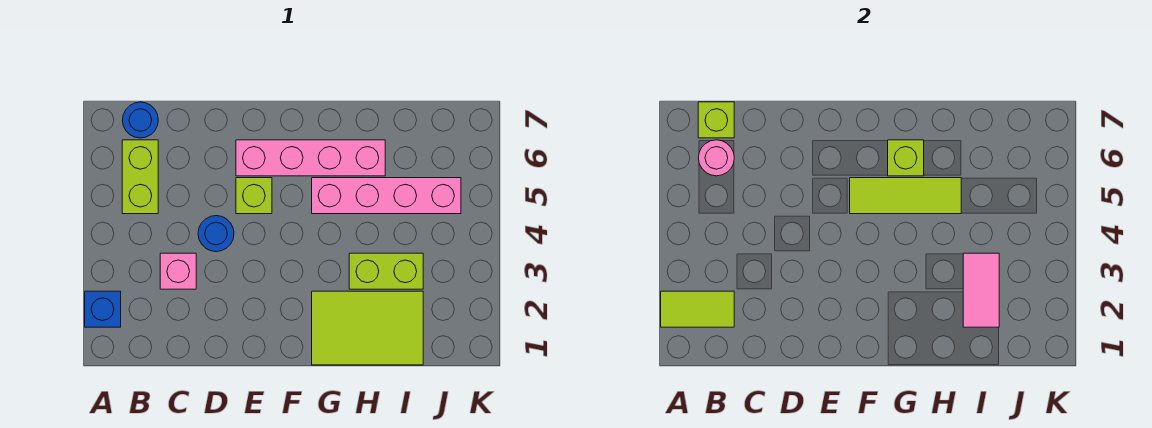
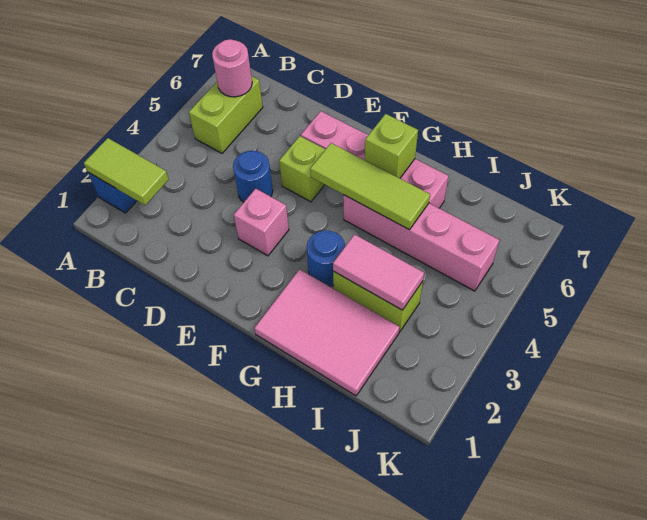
blue 1x1 round brick [122,102,158,138] -> blue 1x1 round brick moved to [307,230,345,286]
lime 1x1 brick [698,102,734,138] -> none
pink 1x1 brick [160,253,196,289] -> pink 1x1 brick moved to [234,189,289,256]
lime 2x3 tile [312,291,423,365] -> pink 2x3 tile [254,269,400,396]
pink 1x2 tile [963,253,999,327] -> pink 1x2 tile turned to [333,234,424,310]

